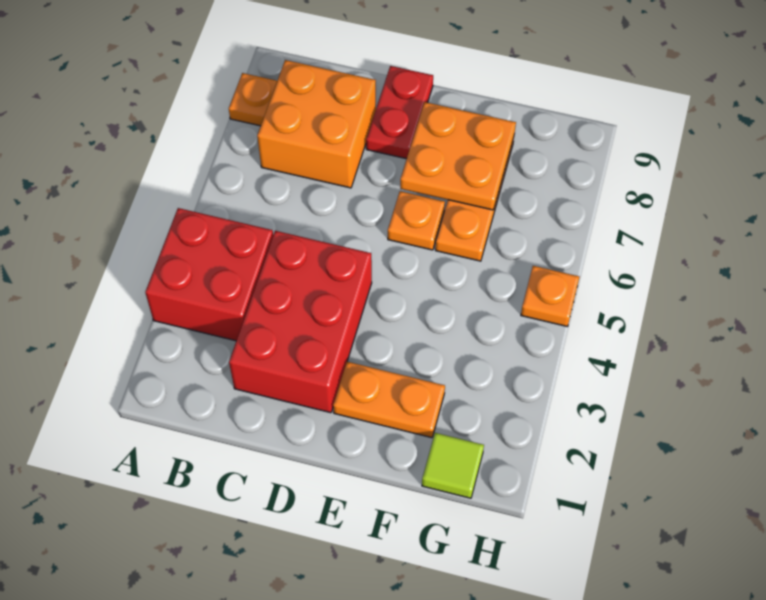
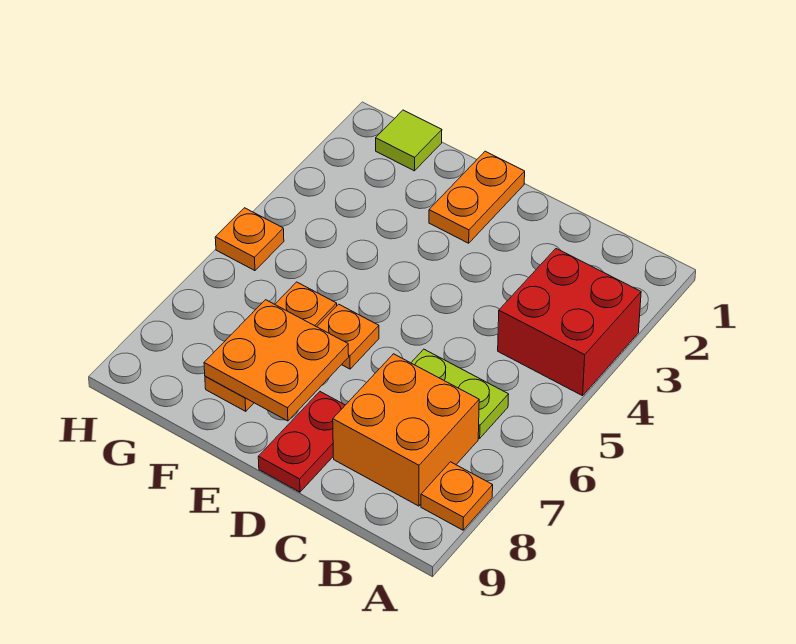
none -> lime 1x2 plate [411,349,509,438]
red 2x3 brick [229,231,372,413] -> none
orange 1x2 plate [333,362,445,438] -> orange 1x2 plate turned to [429,151,525,243]

